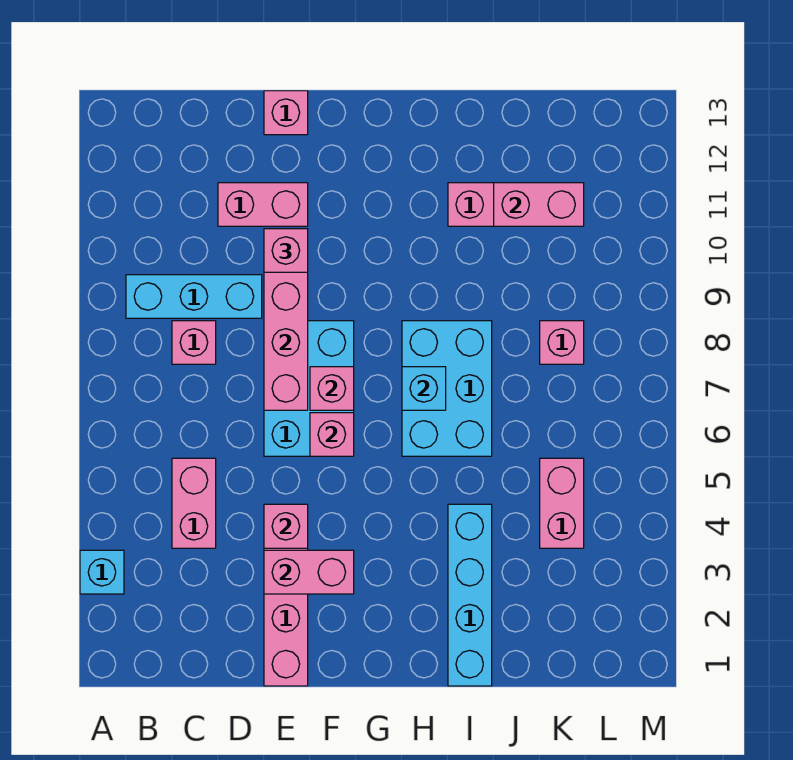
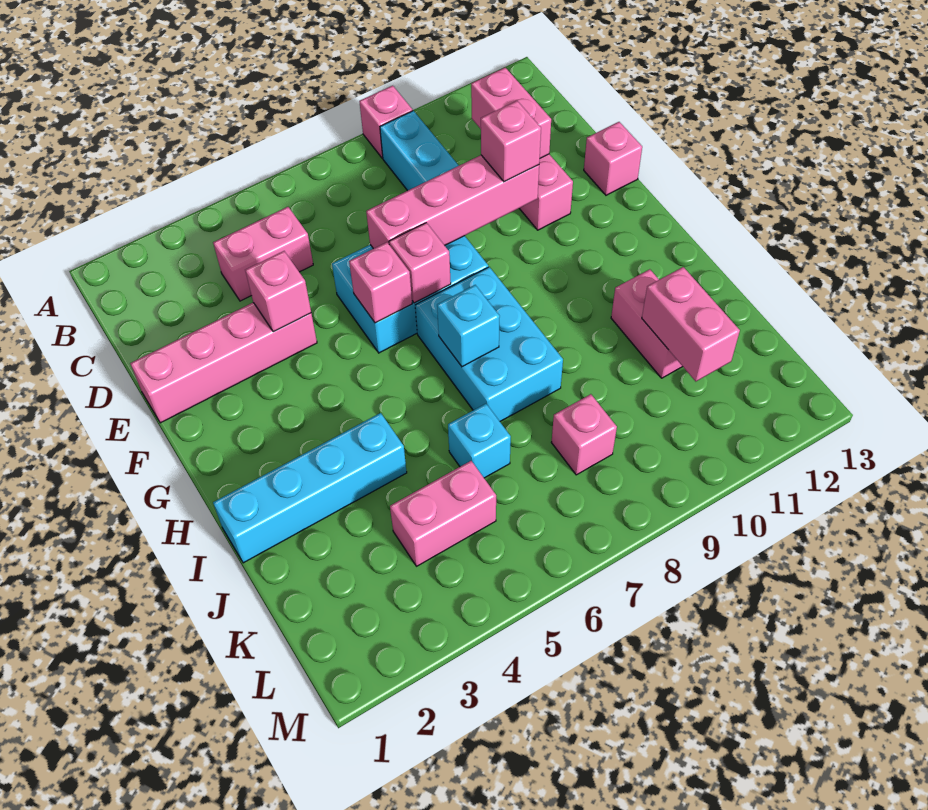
cyan 1x1 brick [80,550,124,594] -> cyan 1x1 brick moved to [448,404,511,478]
pink 1x1 brick [172,321,216,364] -> pink 1x1 brick moved to [359,86,413,158]
pink 1x2 brick [264,550,354,594] -> pink 1x2 brick moved to [471,68,551,158]
cyan 2x3 brick [402,321,492,456] -> cyan 2x3 brick turned to [415,267,563,421]

